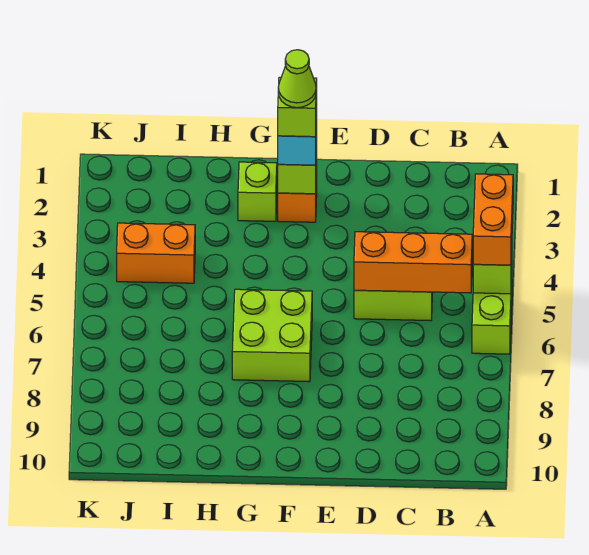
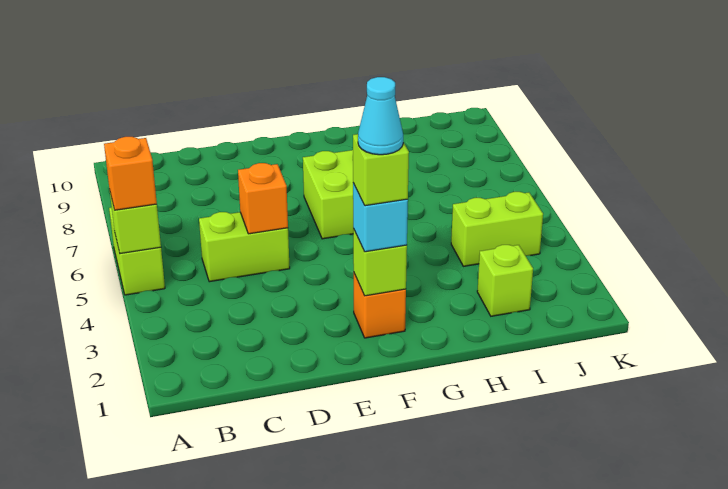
orange 1x2 brick [473,174,513,265] -> orange 1x1 brick [104,137,157,210]
orange 1x3 brick [354,232,472,293] -> orange 1x1 brick [238,163,288,234]
lime 1x1 cone [278,50,316,108] -> cyan 1x1 cone [358,77,403,155]
lime 1x1 brick [238,162,277,221] -> lime 1x1 brick moved to [477,245,533,316]
orange 1x2 brick [117,223,195,283] -> lime 1x2 brick [451,192,543,266]

